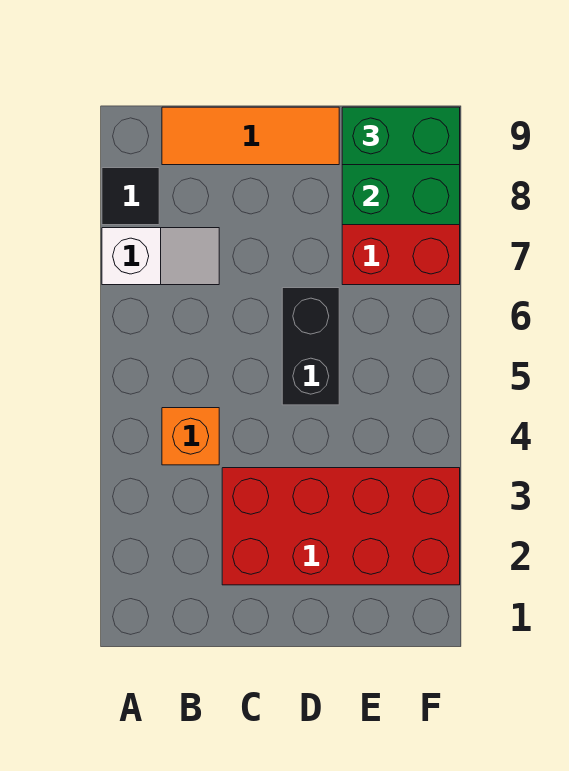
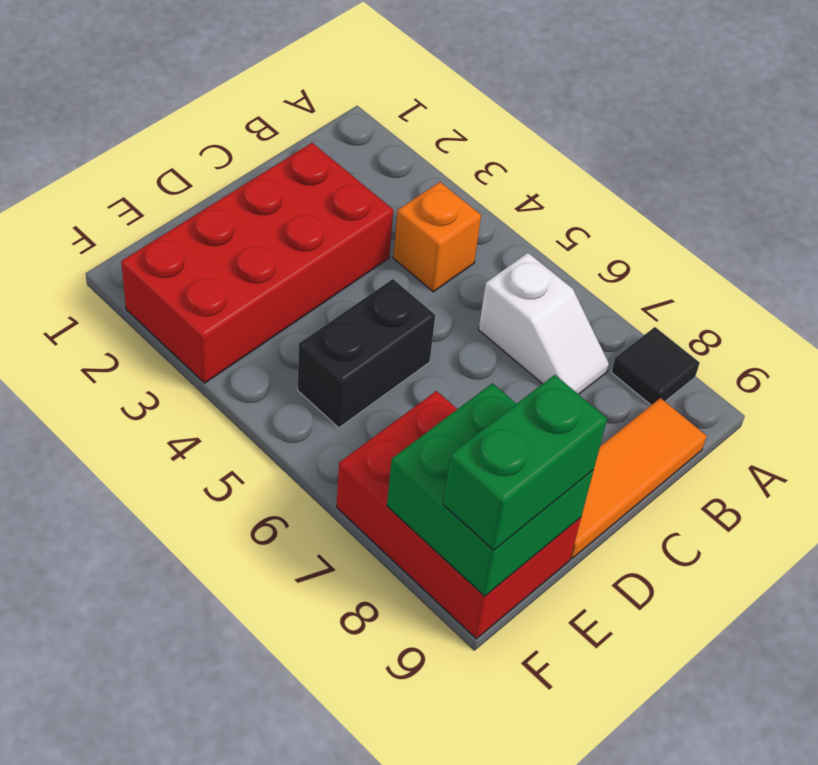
white 1x2 slope [102,228,219,285] -> white 1x2 slope turned to [479,253,609,394]
black 1x2 brick [282,288,339,405] -> black 1x2 brick turned to [298,279,435,428]

